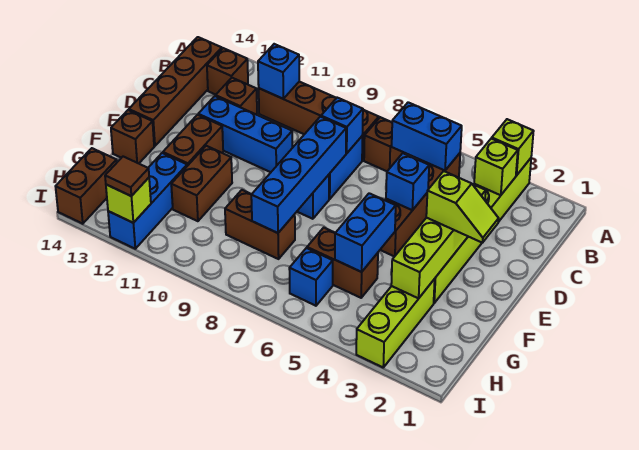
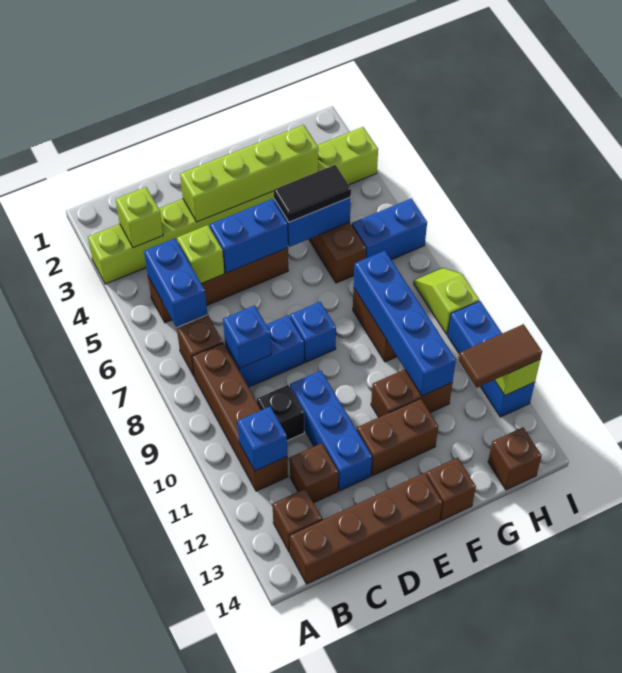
lime 1x1 brick [492,119,534,175] -> lime 1x1 brick moved to [177,225,224,284]
none -> black 1x1 brick [257,385,304,441]
blue 1x1 brick [386,153,429,210] -> blue 1x2 brick [210,199,288,273]
blue 1x4 brick [251,117,346,233] -> blue 1x4 brick turned to [354,251,456,396]
lime 1x2 slope [426,171,499,243] -> lime 1x2 slope moved to [414,268,479,335]
none -> black 1x2 tile [274,165,351,222]
blue 1x3 brick [108,153,187,249] -> blue 1x3 brick turned to [448,301,535,417]
blue 1x1 brick [289,248,333,306] -> blue 1x2 brick [352,199,427,260]
brown 1x2 brick [55,148,117,224] -> brown 1x1 brick [488,427,542,490]
brown 1x1 tile [105,157,149,196] -> brown 1x2 tile [459,324,542,388]

